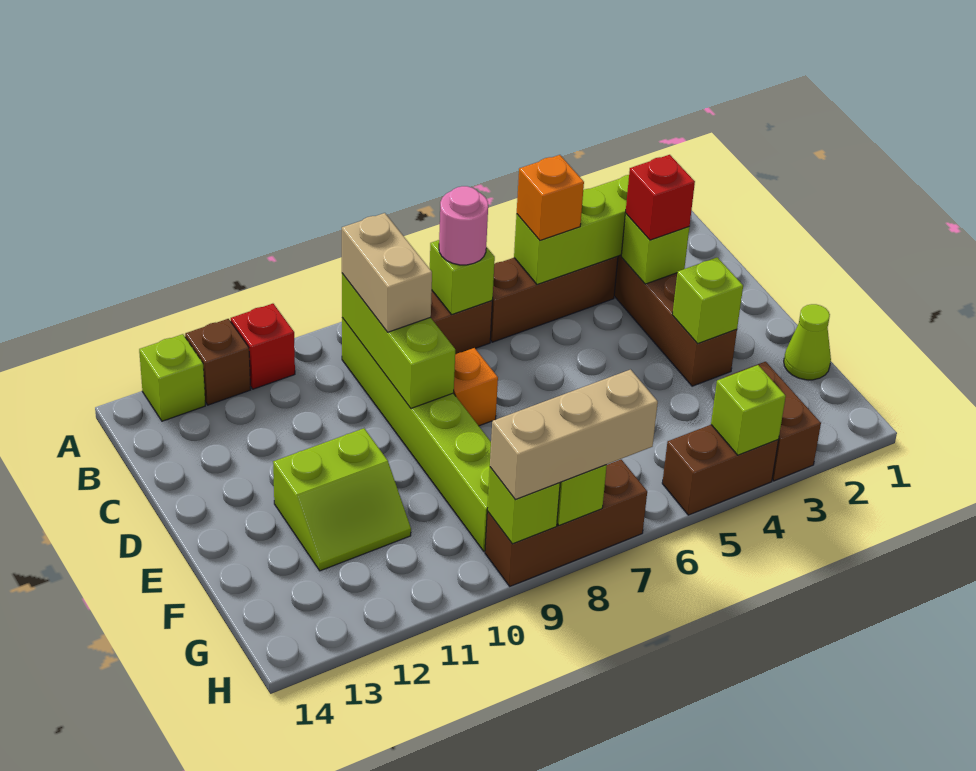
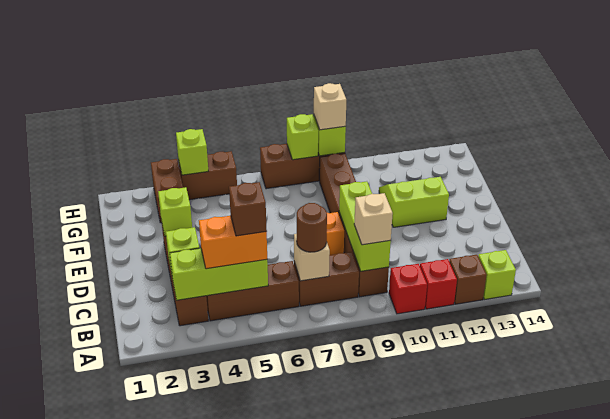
orange 1x1 brick [517,155,584,240] -> orange 1x2 brick [199,216,267,269]
none -> brown 1x1 brick [229,182,267,236]
lime 1x1 brick [430,240,495,314] -> tan 1x1 brick [294,234,330,281]
pink 1x1 round brick [439,186,488,265] -> brown 1x1 round brick [297,203,327,252]
lime 1x6 brick [342,318,491,551] -> brown 1x6 brick [319,154,389,297]
tan 1x2 brick [342,213,432,332] -> tan 1x1 brick [354,193,393,245]
red 1x1 brick [626,155,695,240] -> red 1x1 brick moved to [389,264,427,314]
lime 1x1 cone [784,304,831,380] -> none
tan 1x3 brick [490,370,658,500] -> tan 1x1 brick [314,83,346,130]

